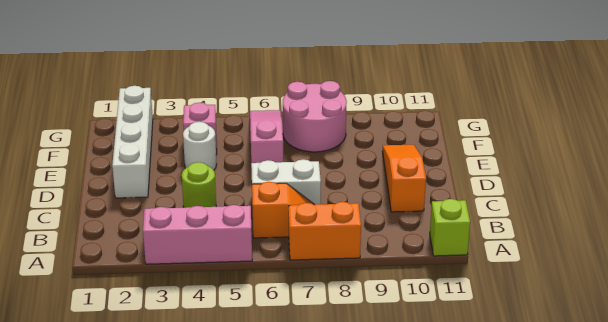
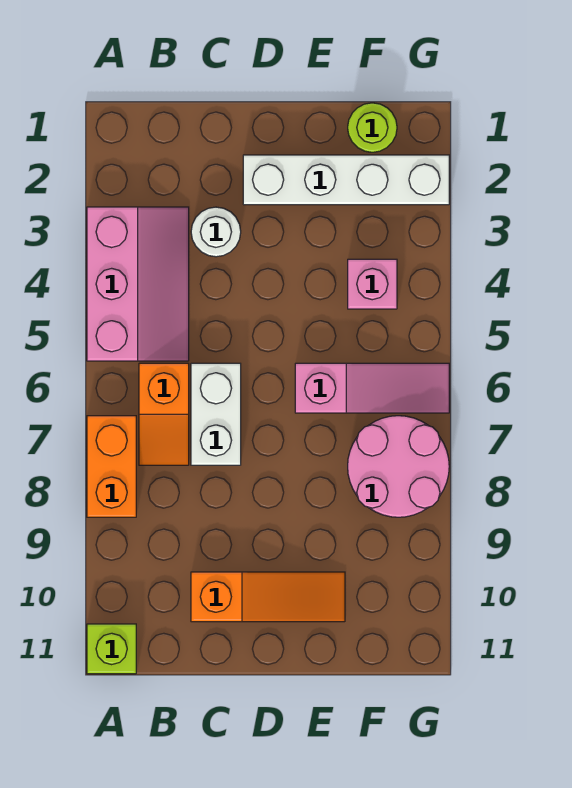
lime 1x1 round brick [182,162,216,208] -> lime 1x1 round brick moved to [348,103,397,152]
white 1x1 round brick [183,122,217,170] -> white 1x1 round brick moved to [191,207,241,257]

